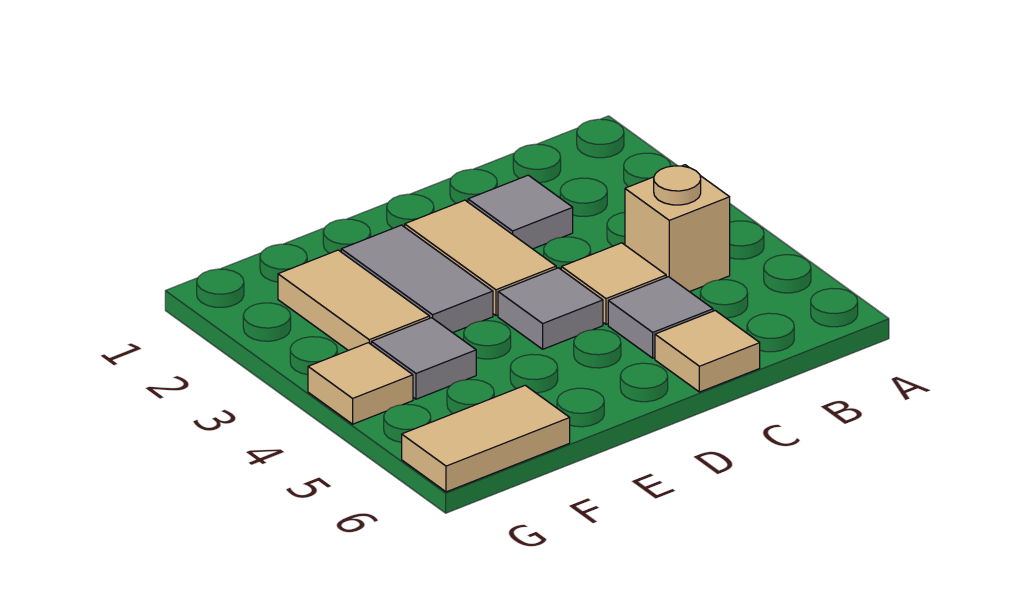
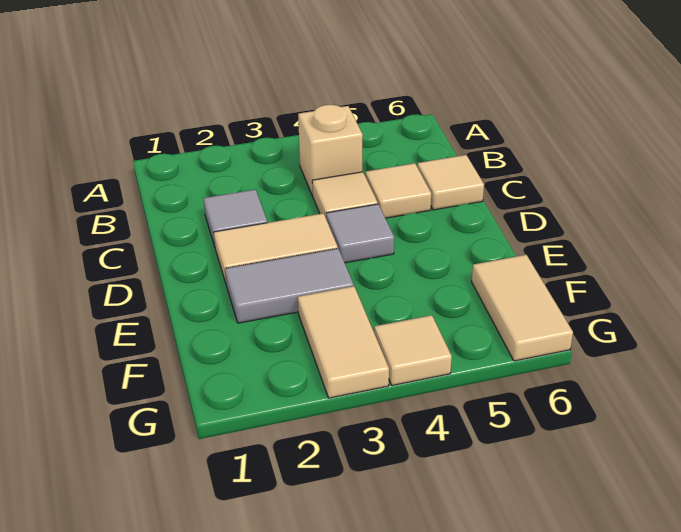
grey 1x1 tile [608,277,713,358] -> tan 1x1 tile [365,163,431,218]
tan 1x2 tile [278,250,430,350] -> tan 1x2 tile turned to [298,286,389,398]
grey 1x1 tile [371,318,476,399] -> none

